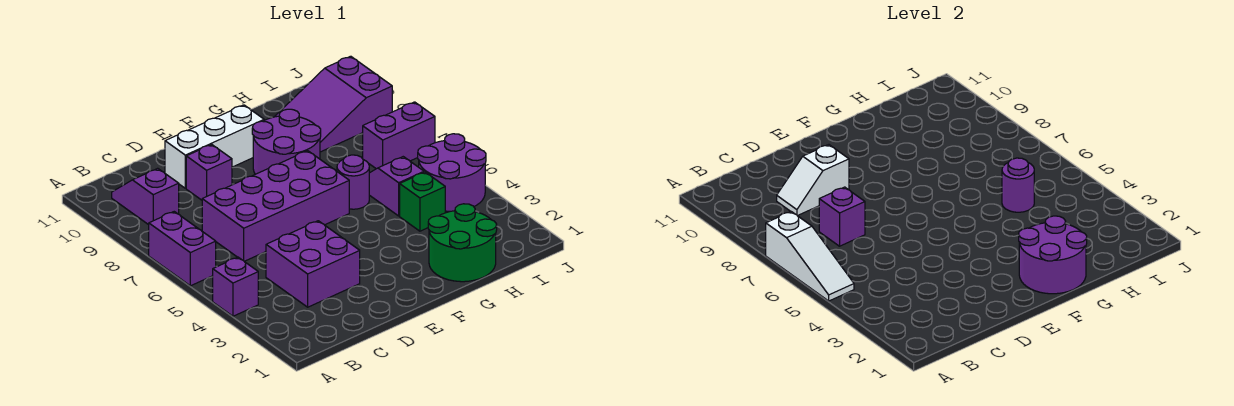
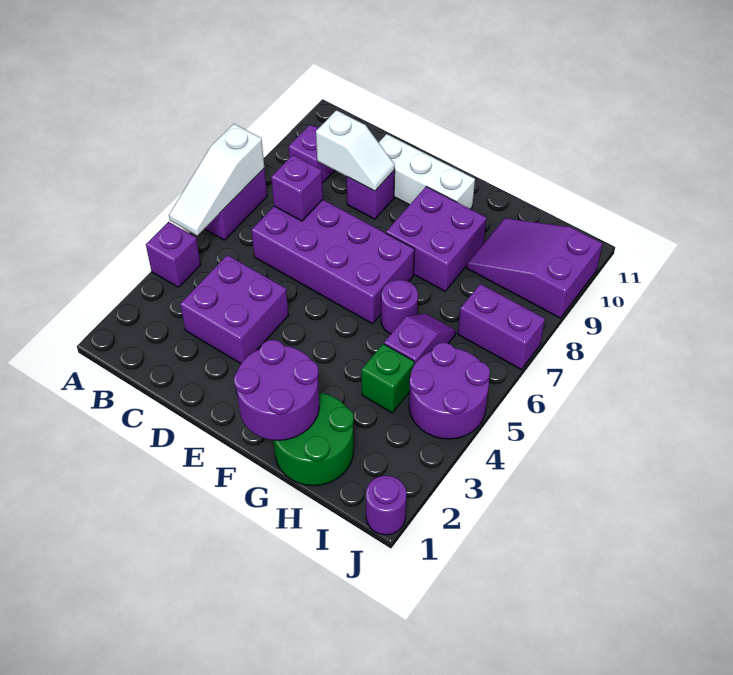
white 1x2 slope [777,145,849,216] -> white 1x2 slope turned to [316,110,395,191]
purple 2x2 round brick [252,109,321,174] -> purple 2x2 brick [386,187,487,291]
purple 1x1 round brick [1002,158,1034,212] -> purple 1x1 round brick moved to [366,476,407,535]

